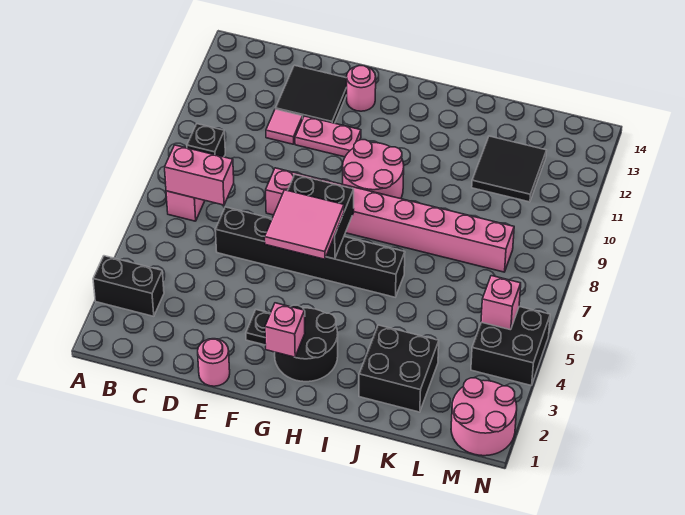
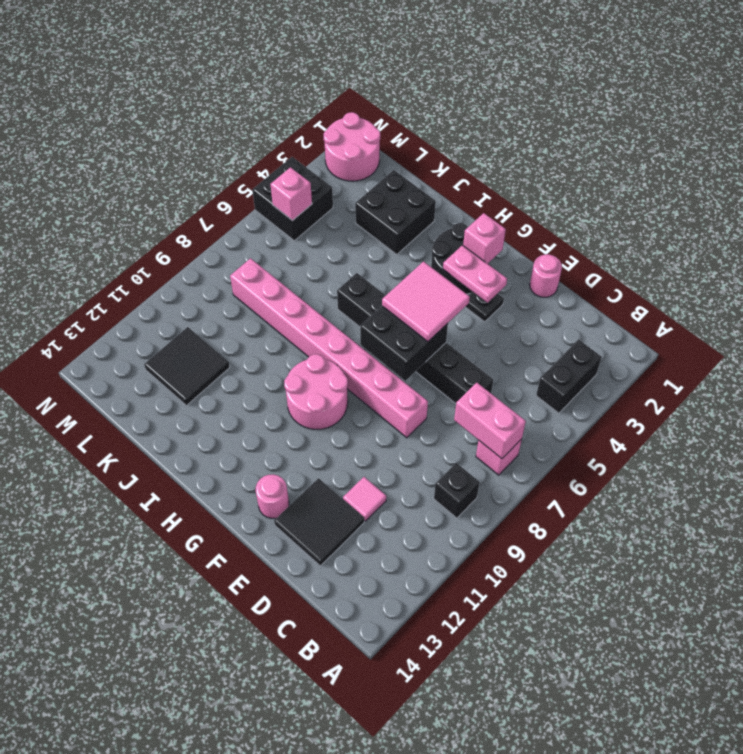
black 1x2 brick [93,256,164,316] -> black 1x2 brick turned to [536,339,602,413]
pink 1x2 plate [295,116,361,157] -> pink 1x2 plate moved to [443,245,507,303]

